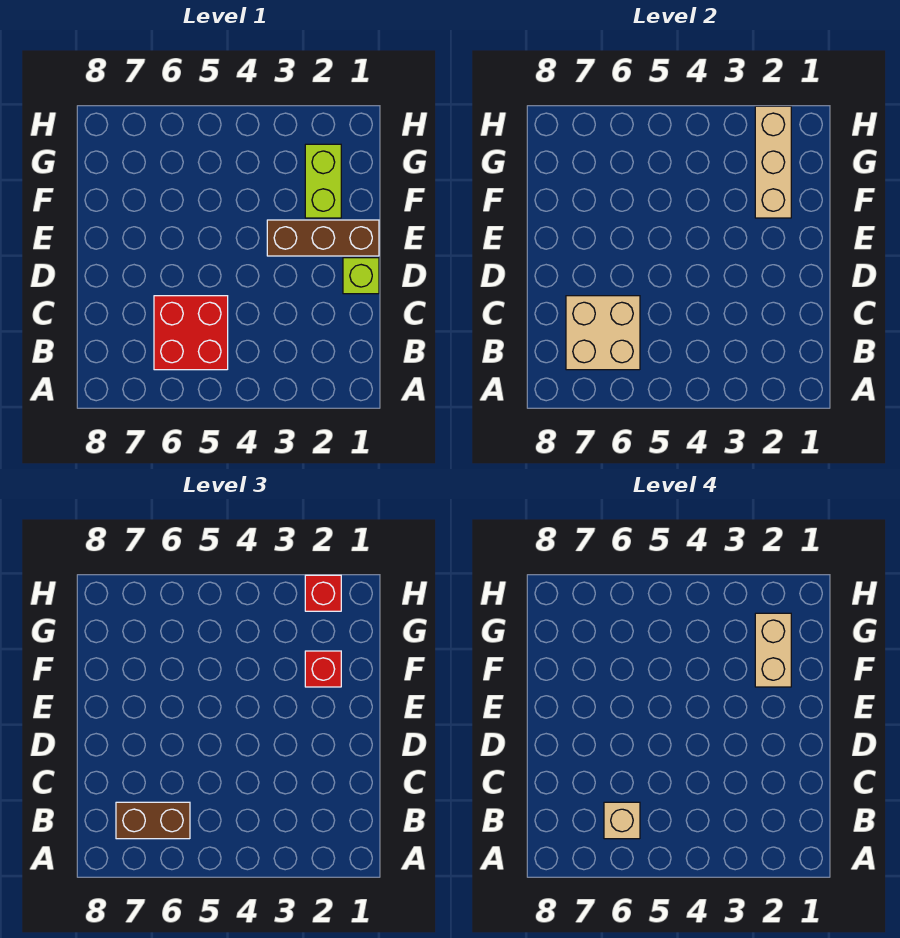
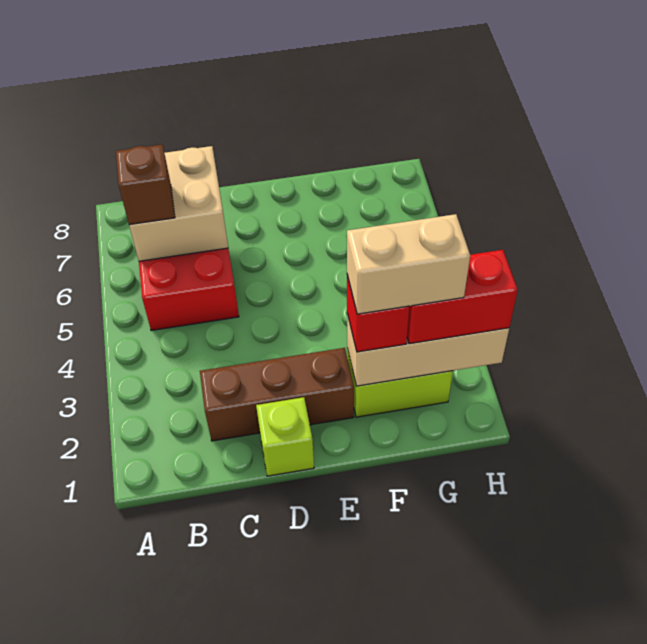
brown 1x2 brick [116,802,190,839] -> brown 1x1 brick [116,145,175,225]
tan 1x1 brick [604,802,640,839] -> none
brown 1x3 brick [267,220,379,256] -> brown 1x3 brick turned to [200,348,354,441]
red 1x1 brick [305,575,341,611] -> red 1x2 brick [407,250,518,344]

